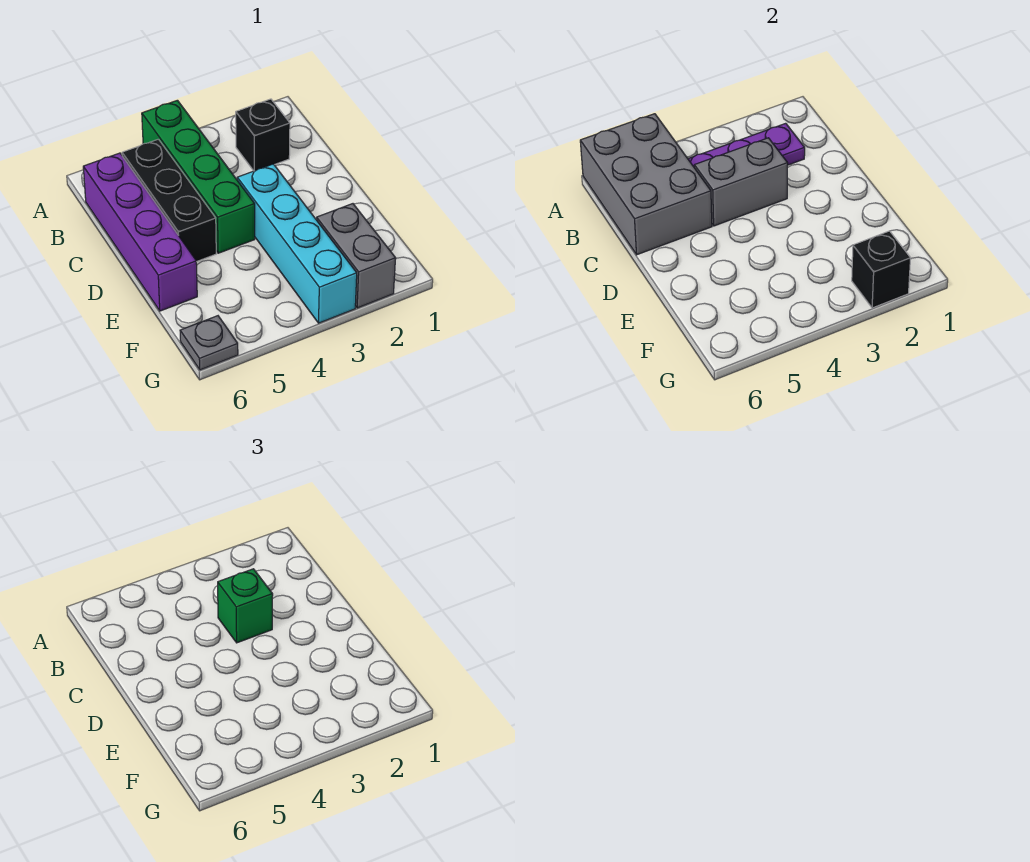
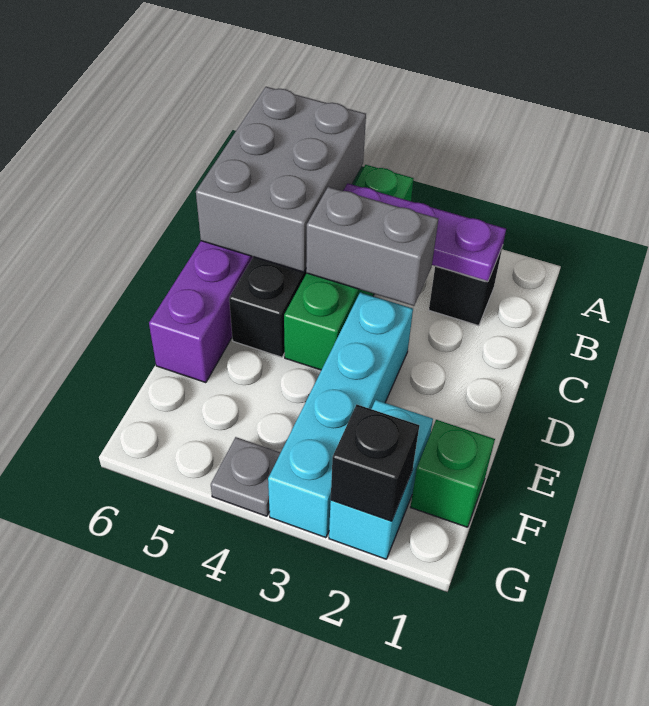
green 1x1 brick [218,569,273,643] -> green 1x1 brick moved to [411,420,495,527]
grey 1x2 brick [317,204,396,308] -> cyan 1x2 brick [329,400,433,559]
grey 1x1 plate [180,316,238,370] -> grey 1x1 plate moved to [211,437,281,516]

